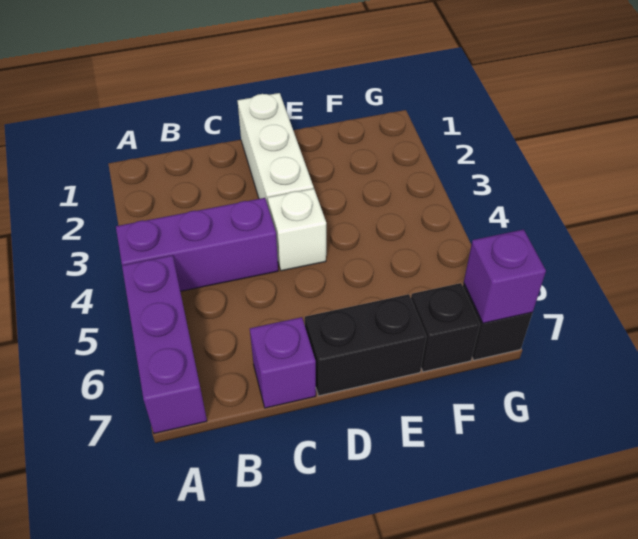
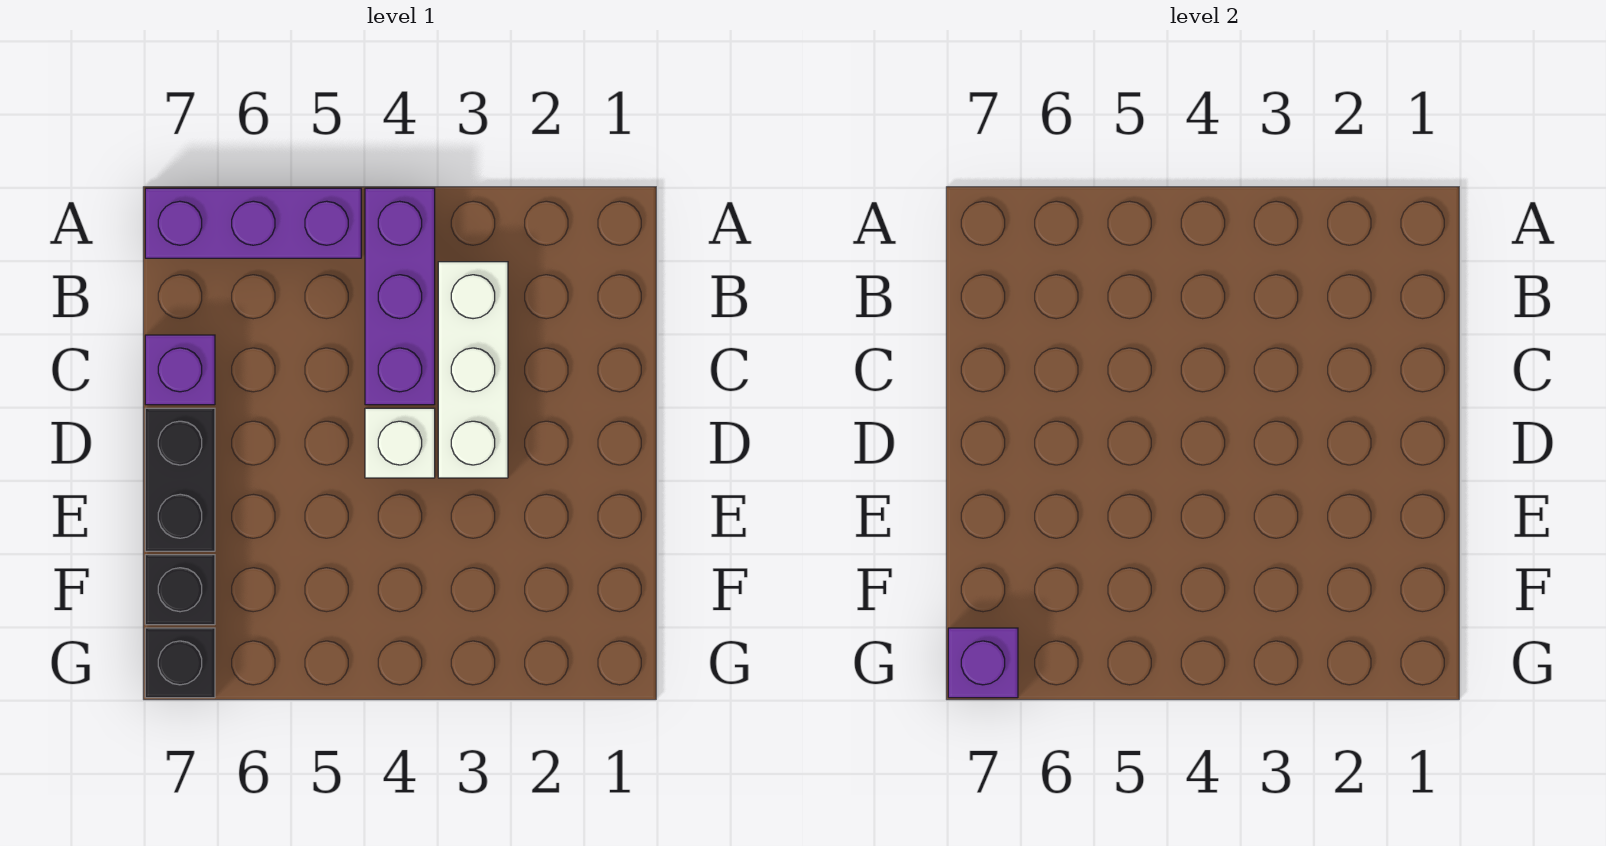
white 1x3 brick [237,93,314,205] -> white 1x3 brick turned to [438,262,508,478]

